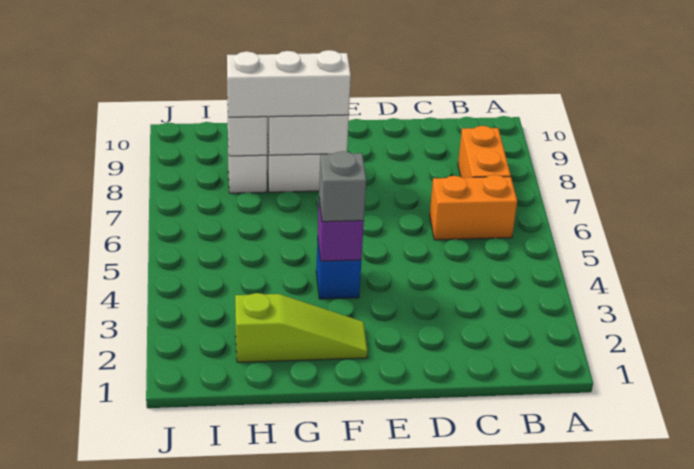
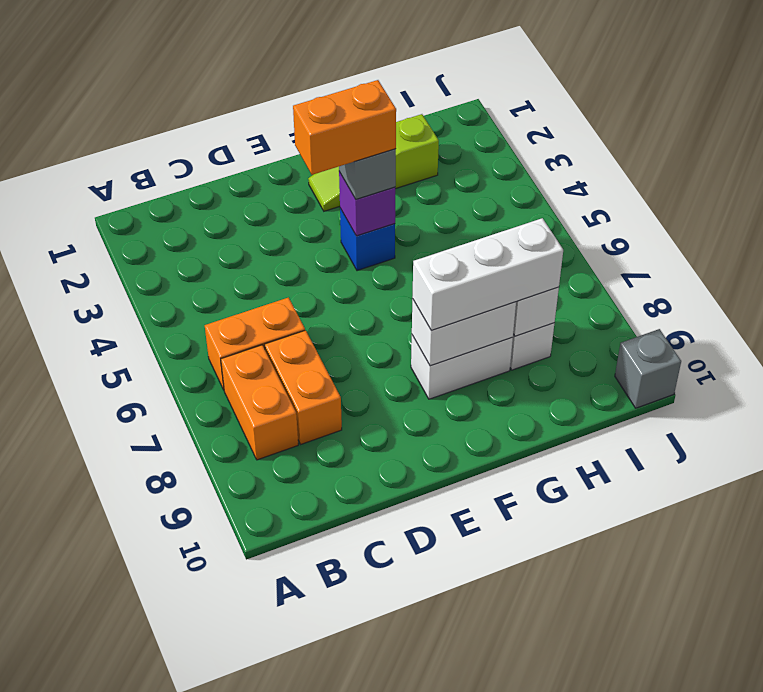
none -> orange 1x2 brick [265,330,342,444]
none -> orange 1x2 brick [293,80,396,175]
none -> grey 1x1 brick [615,329,681,408]

